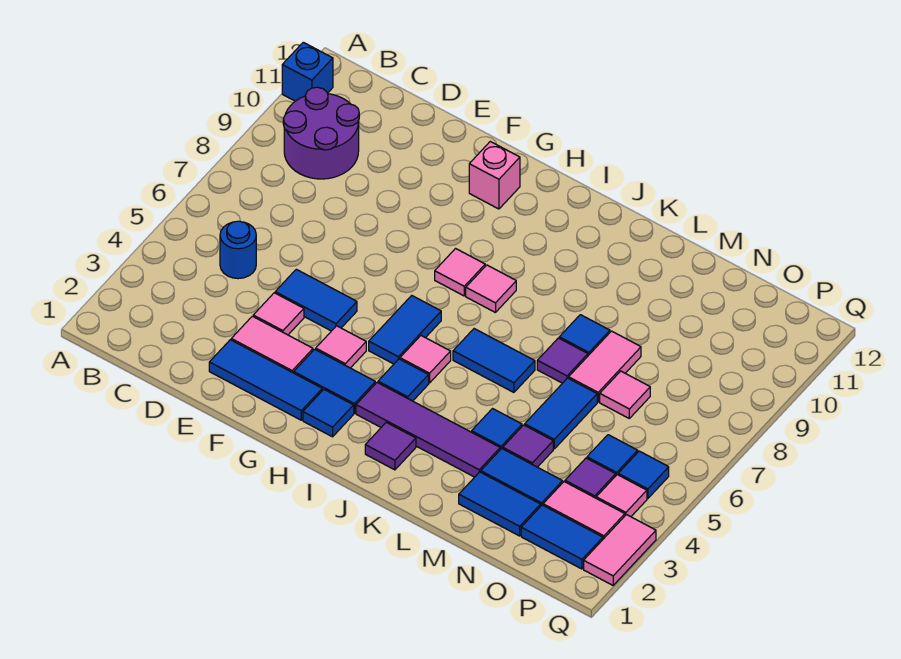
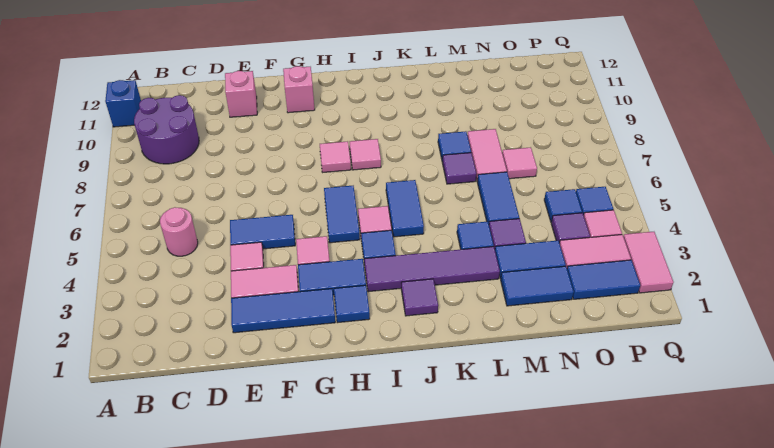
blue 1x1 round brick [220,221,256,279] -> pink 1x1 round brick [160,207,198,256]
none -> pink 1x1 brick [225,71,257,117]
blue 1x2 tile [453,329,535,392] -> blue 1x2 tile turned to [386,180,424,237]

